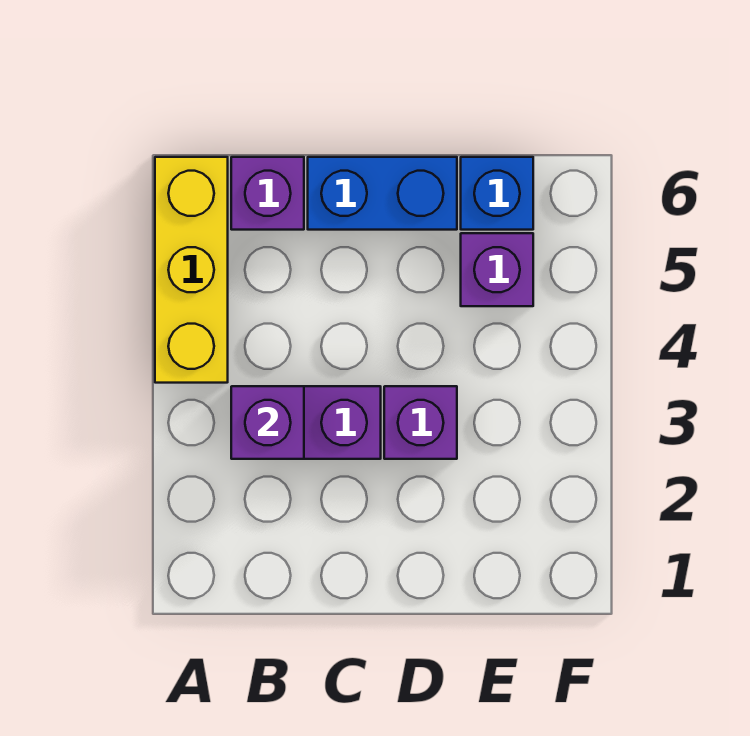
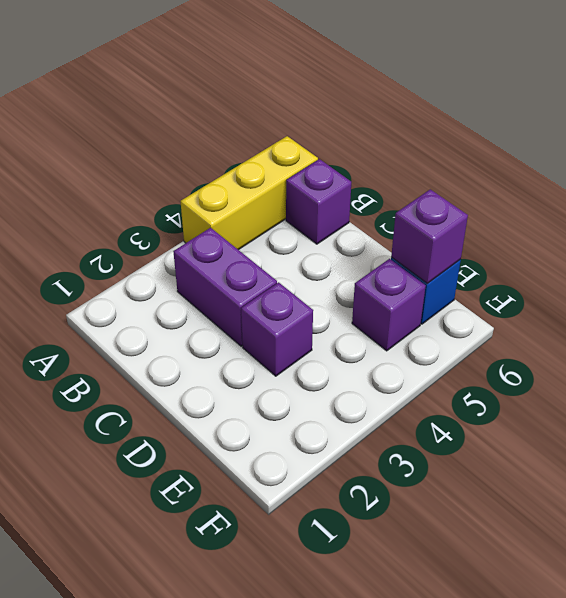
purple 1x1 brick [231,386,304,459] -> purple 1x1 brick moved to [391,189,468,283]
blue 1x2 brick [308,157,457,230] -> none

